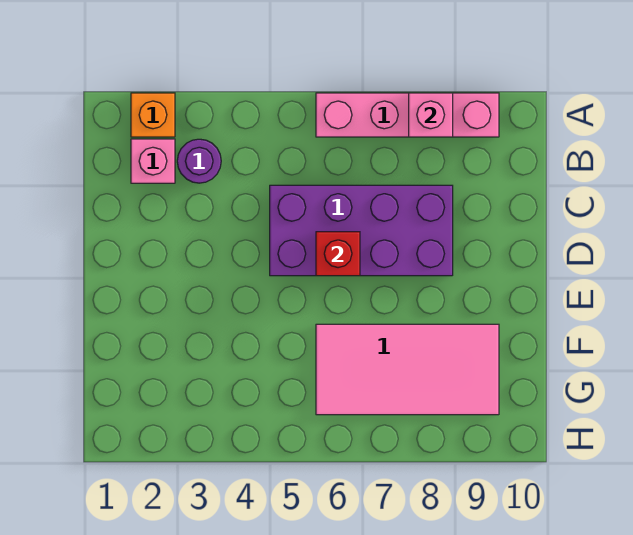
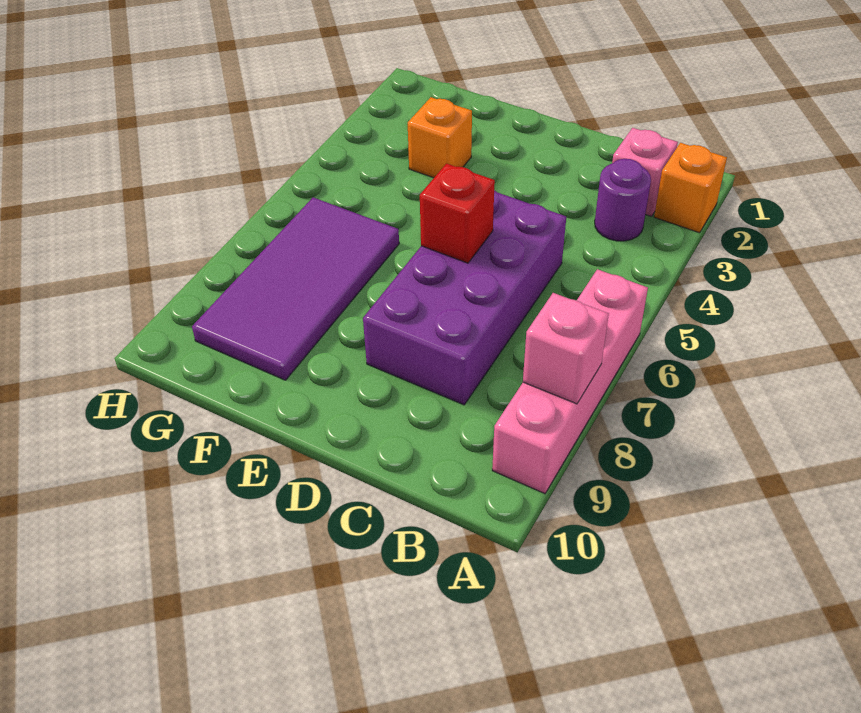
none -> orange 1x1 brick [408,97,472,178]
pink 2x4 tile [316,324,499,415] -> purple 2x4 tile [192,197,399,380]

